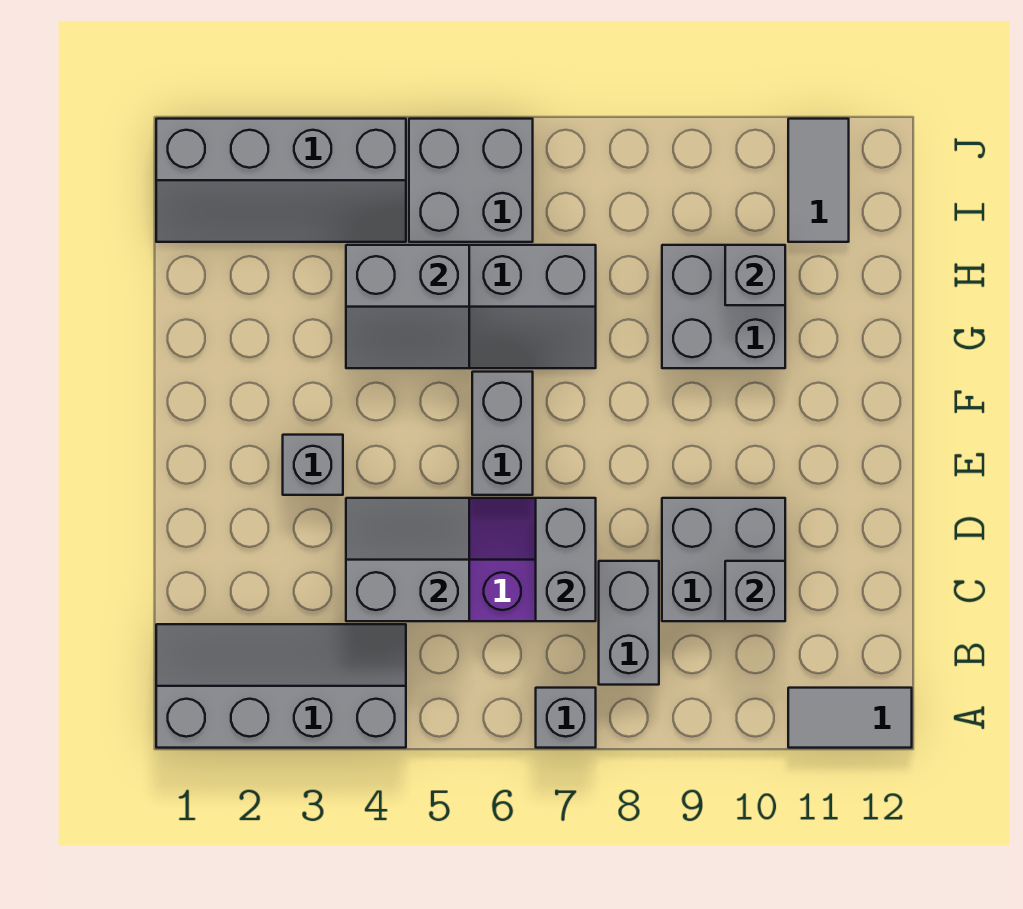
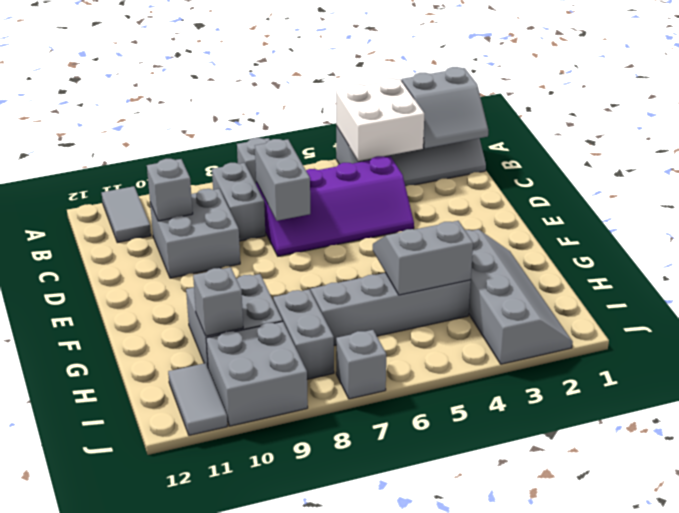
none -> white 2x2 brick [336,78,424,161]
grey 1x2 tile [788,688,912,748] -> grey 1x2 tile turned to [102,186,151,243]
grey 2x2 slope [346,498,469,621] -> grey 2x2 slope moved to [402,67,488,148]
grey 1x1 brick [283,435,343,495] -> grey 1x1 brick moved to [336,330,386,399]
grey 1x2 brick [472,372,533,495] -> grey 1x2 brick moved to [273,289,334,379]
grey 2x4 slope [156,119,406,242] -> grey 2x4 slope turned to [465,229,573,364]
grey 2x2 brick [409,119,533,242] -> grey 2x2 brick moved to [206,322,308,426]

